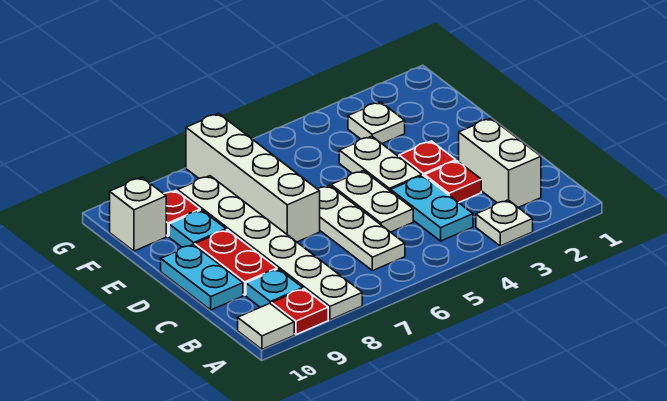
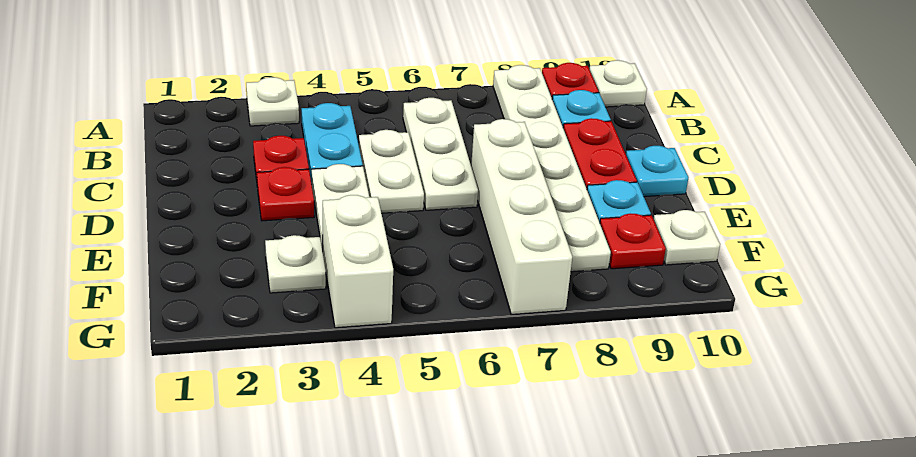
white 1x1 tile [238,303,294,349] -> white 1x1 plate [589,60,647,107]
white 1x2 brick [459,118,541,207] -> white 1x2 brick moved to [323,195,393,328]
cyan 1x2 plate [161,245,243,310] -> cyan 1x1 plate [626,146,689,197]
white 1x1 brick [110,177,166,251] -> white 1x1 plate [654,210,720,265]

